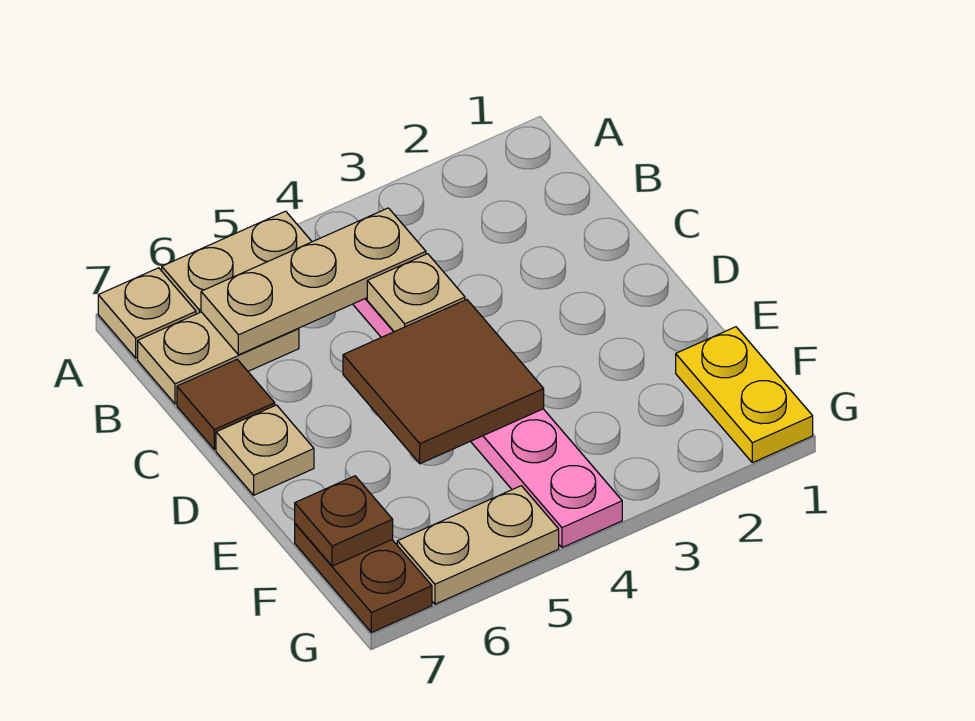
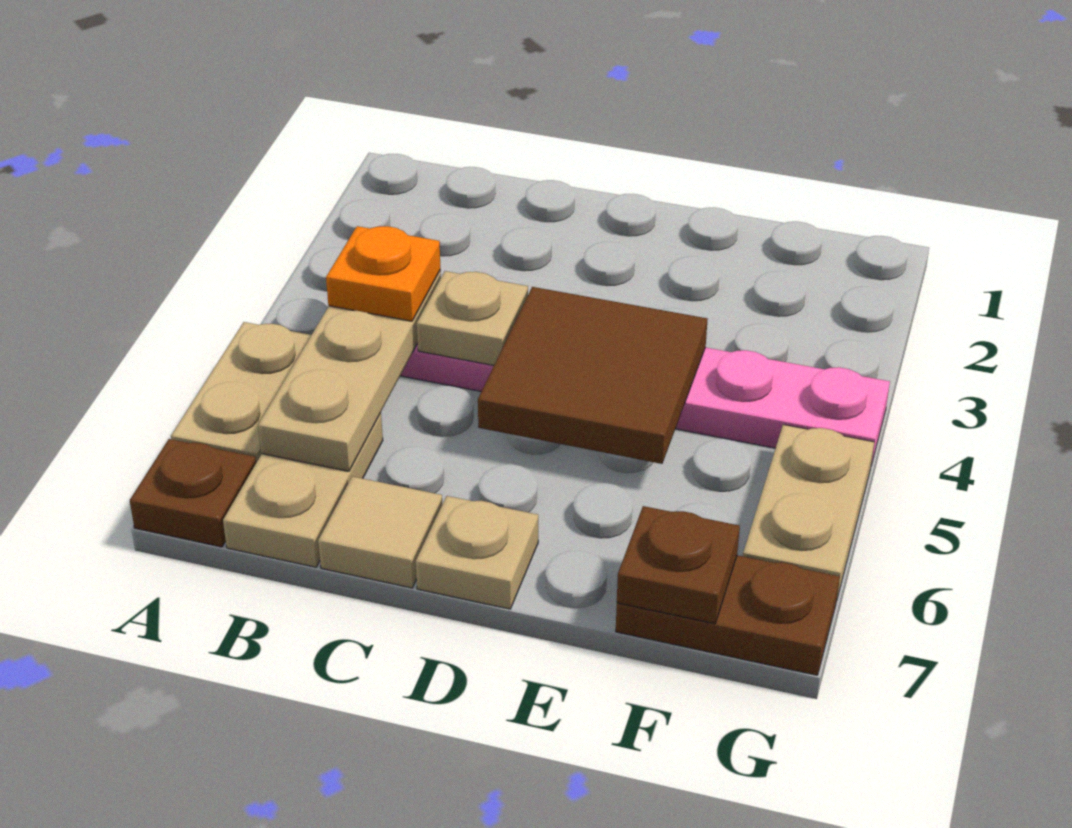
tan 1x1 plate [98,268,196,358] -> brown 1x1 plate [130,439,256,547]
none -> orange 1x1 plate [326,226,441,321]
brown 1x1 tile [177,359,275,450] -> tan 1x1 tile [318,476,442,588]
yellow 1x2 plate [676,327,813,463] -> none

